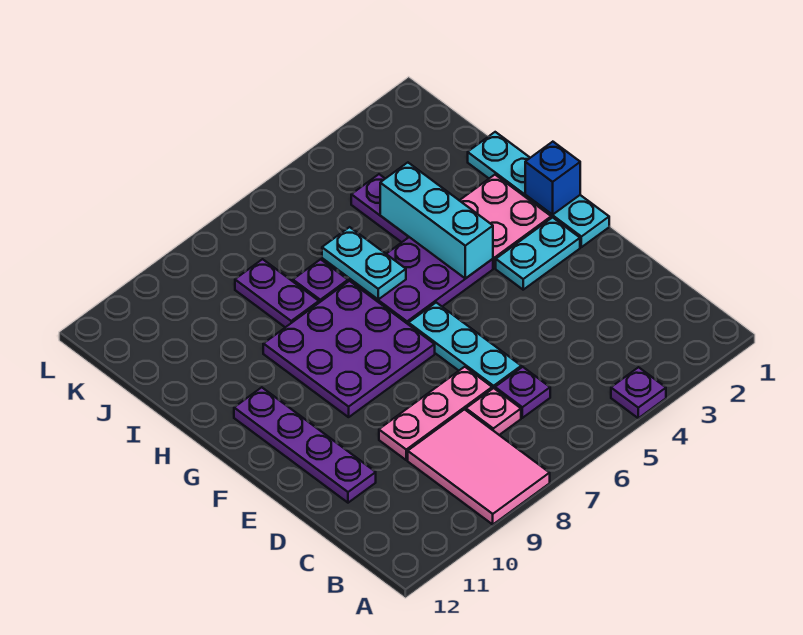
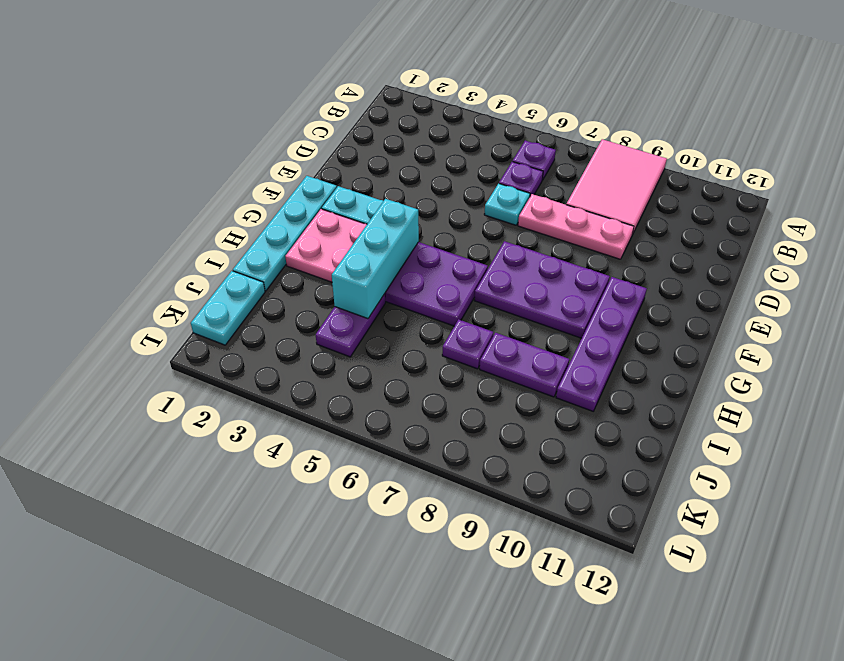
purple 1x1 plate [611,367,666,418] -> purple 1x1 plate moved to [513,141,556,180]
pink 1x1 plate [466,388,521,435] -> none
cyan 1x3 plate [408,303,521,389] -> cyan 1x1 plate [484,184,530,225]
purple 1x4 plate [234,387,376,503] -> purple 1x4 plate moved to [556,277,647,411]
purple 3x3 plate [263,281,435,417] -> purple 2x3 plate [475,241,610,338]
blue 1x1 brick [525,142,580,215] -> none
cyan 1x2 plate [322,227,406,299] -> cyan 1x2 plate moved to [191,271,265,345]
purple 1x2 plate [235,259,319,327] -> purple 1x2 plate turned to [480,333,569,397]

